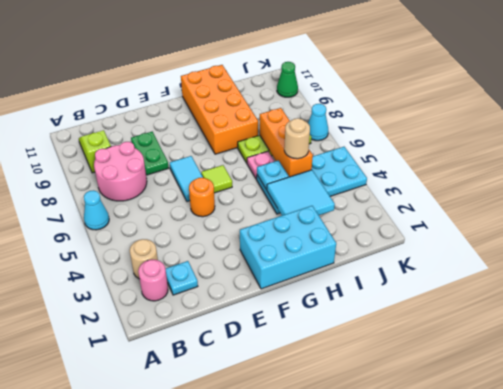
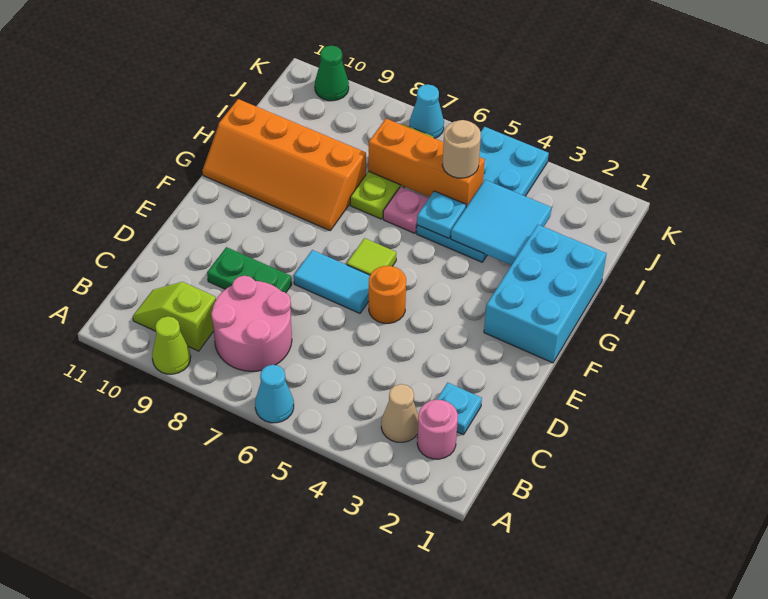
none -> lime 1x1 cone [152,316,191,374]
tan 1x1 round brick [130,239,158,279] -> tan 1x1 cone [381,384,418,442]
orange 2x4 brick [181,65,258,154] -> orange 2x4 slope [202,99,366,230]

